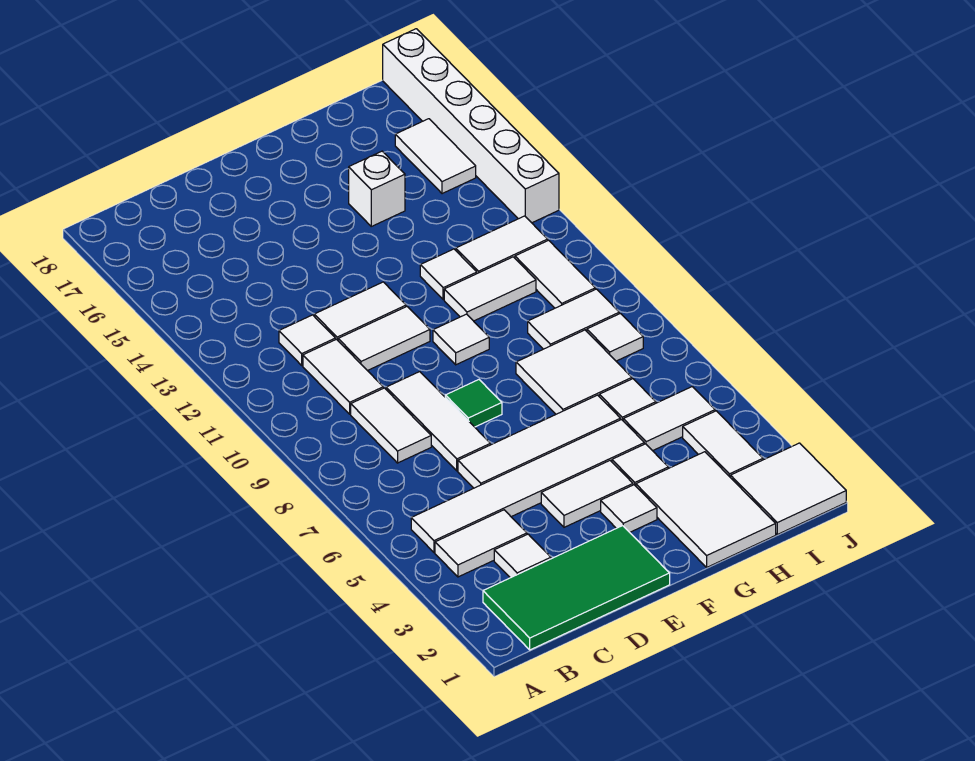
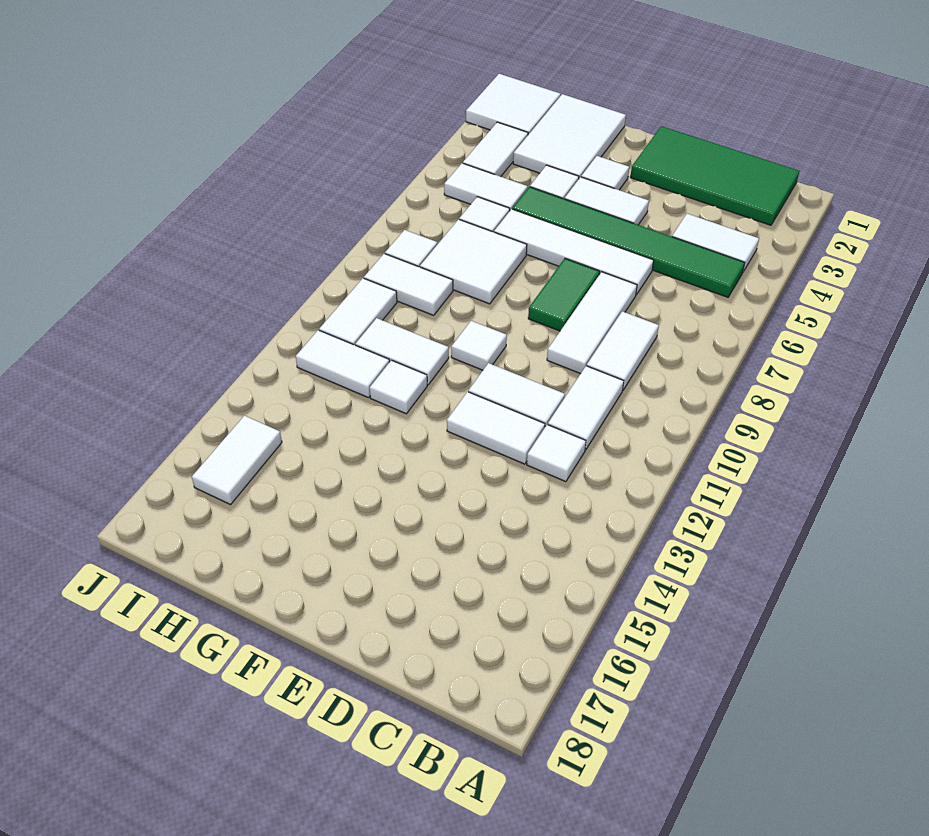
white 1x6 tile [411,420,644,553] -> green 1x6 tile [512,187,745,297]
white 1x1 tile [494,534,551,578] -> none
green 1x1 tile [445,380,502,427] -> green 1x2 tile [528,259,600,331]
white 1x1 brick [349,151,405,226] -> none
white 1x6 brick [383,29,559,223] -> none

